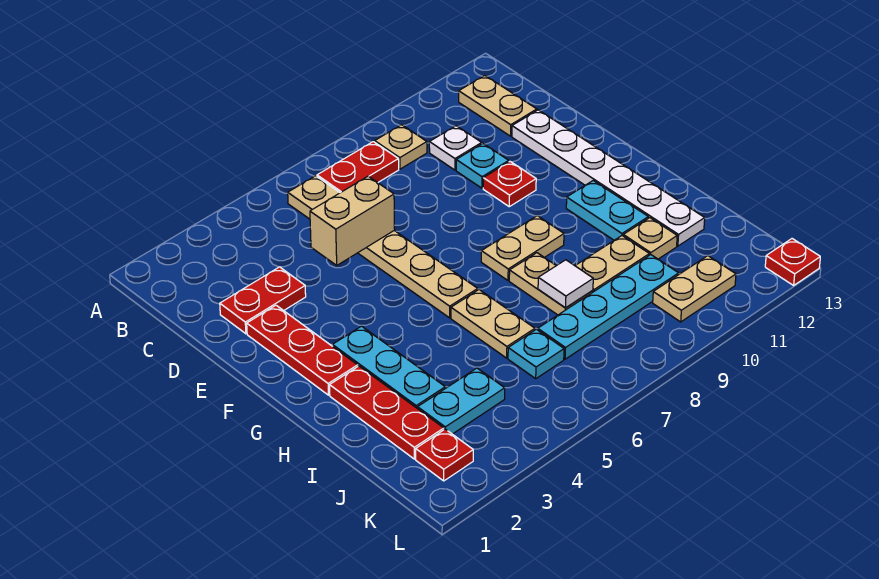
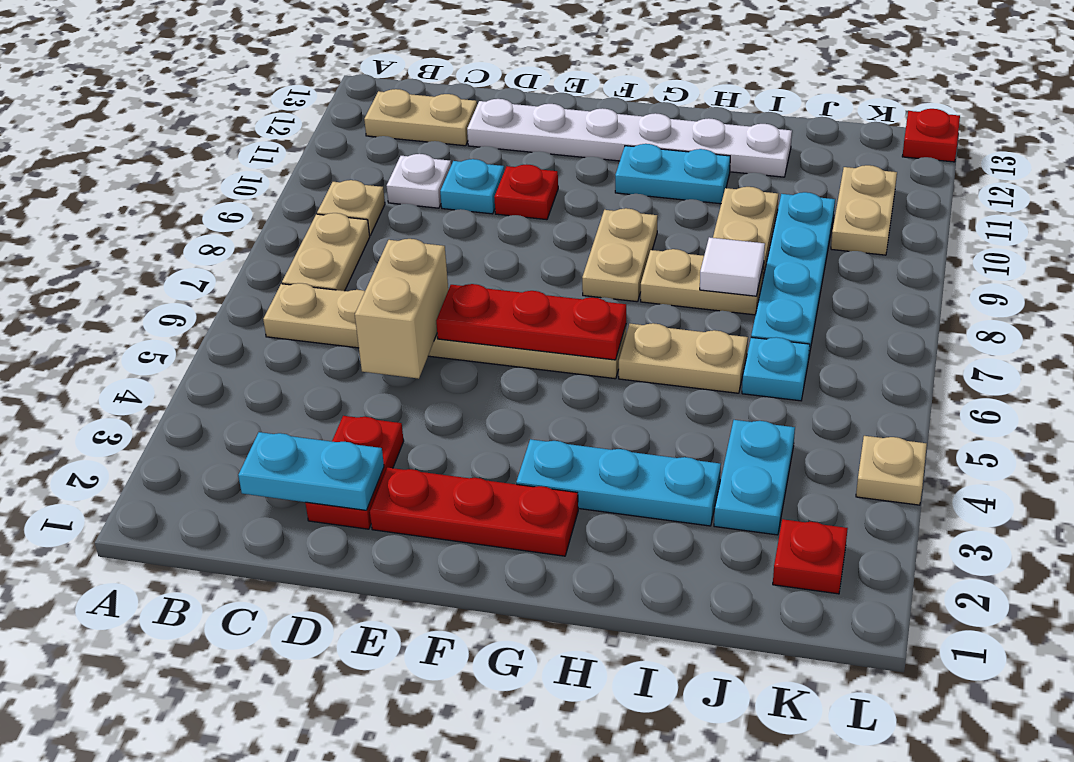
red 1x2 plate [317,142,399,193] -> tan 1x2 plate [282,213,370,291]
none -> cyan 1x2 plate [238,432,384,510]
red 1x3 plate [330,366,444,459] -> red 1x3 plate moved to [436,284,626,360]
tan 1x1 plate [623,218,677,259] -> tan 1x1 plate moved to [856,436,927,505]

